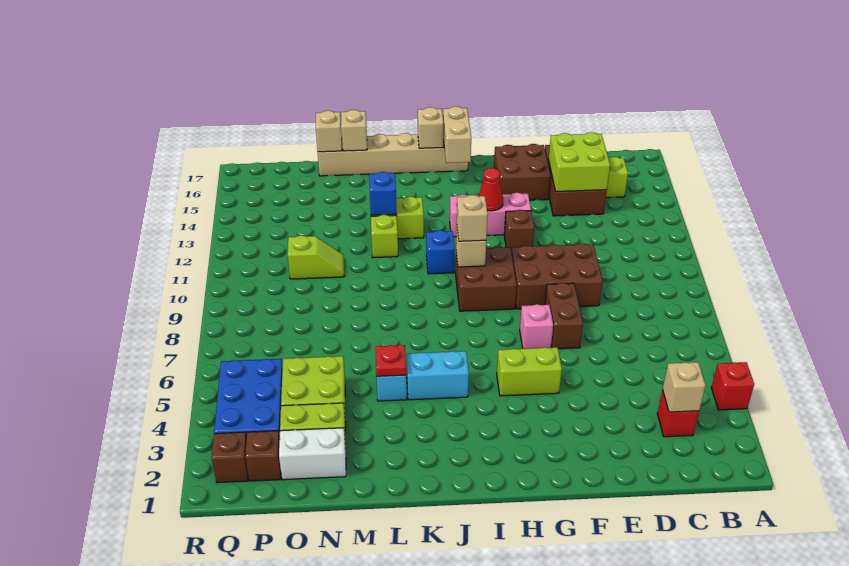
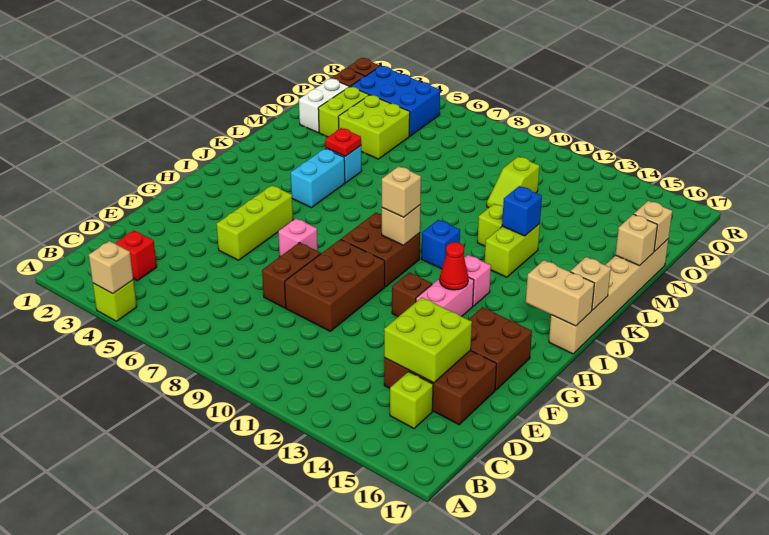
red 1x1 brick [711,362,754,410] -> lime 1x1 brick [93,280,137,321]
tan 1x1 brick [663,362,705,412] -> tan 1x1 brick moved to [89,241,133,294]
brown 1x2 brick [545,283,583,349] -> brown 1x2 brick turned to [262,242,321,308]
lime 1x2 brick [497,347,562,396] -> lime 1x3 brick [217,185,293,260]

